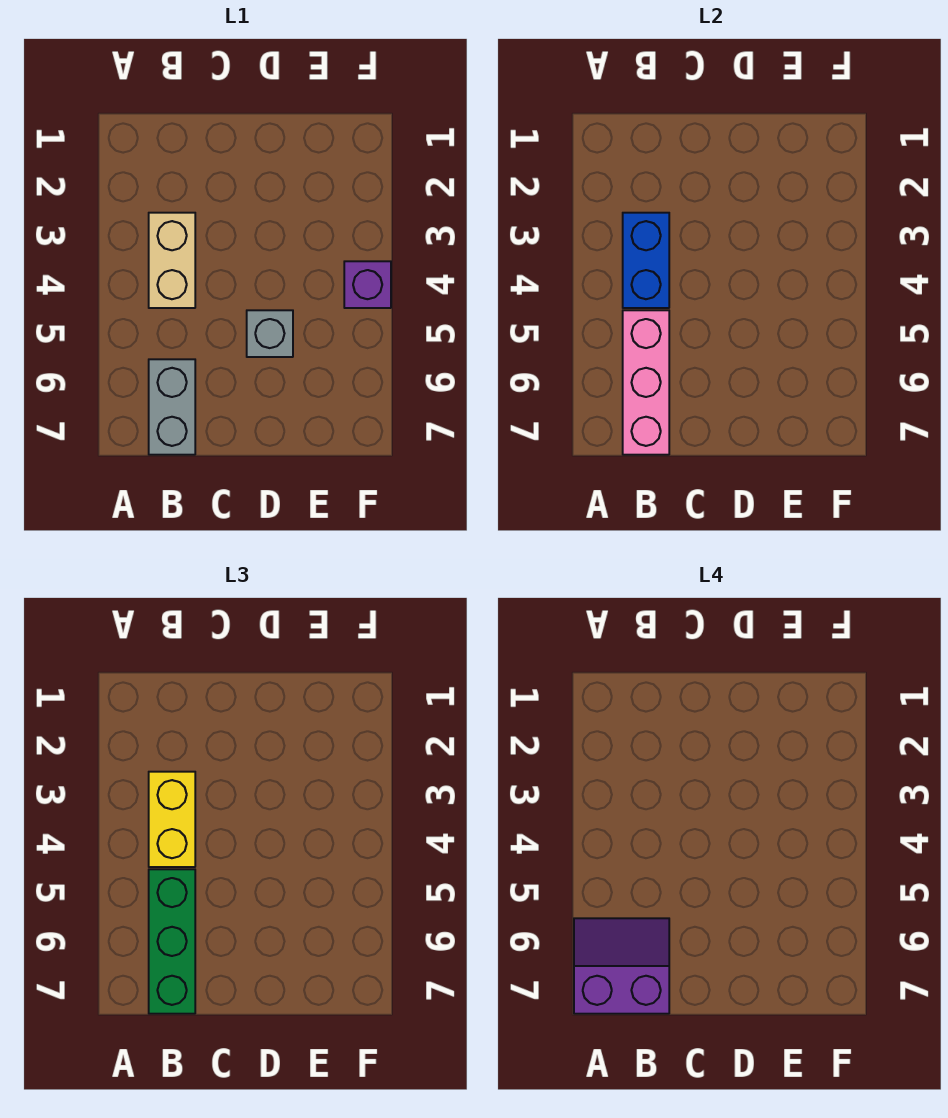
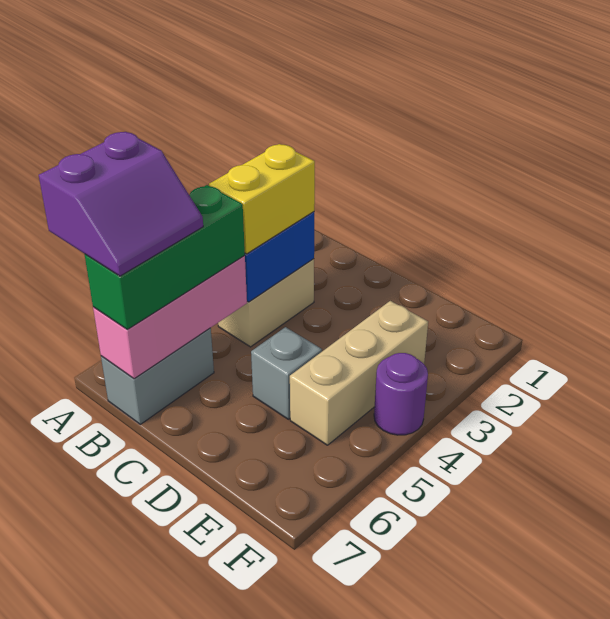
purple 2x2 slope [574,918,669,1014] -> purple 2x2 slope turned to [39,132,203,276]
none -> tan 1x3 brick [290,301,428,445]
purple 1x1 brick [344,261,391,308] -> purple 1x1 round brick [374,353,428,435]

